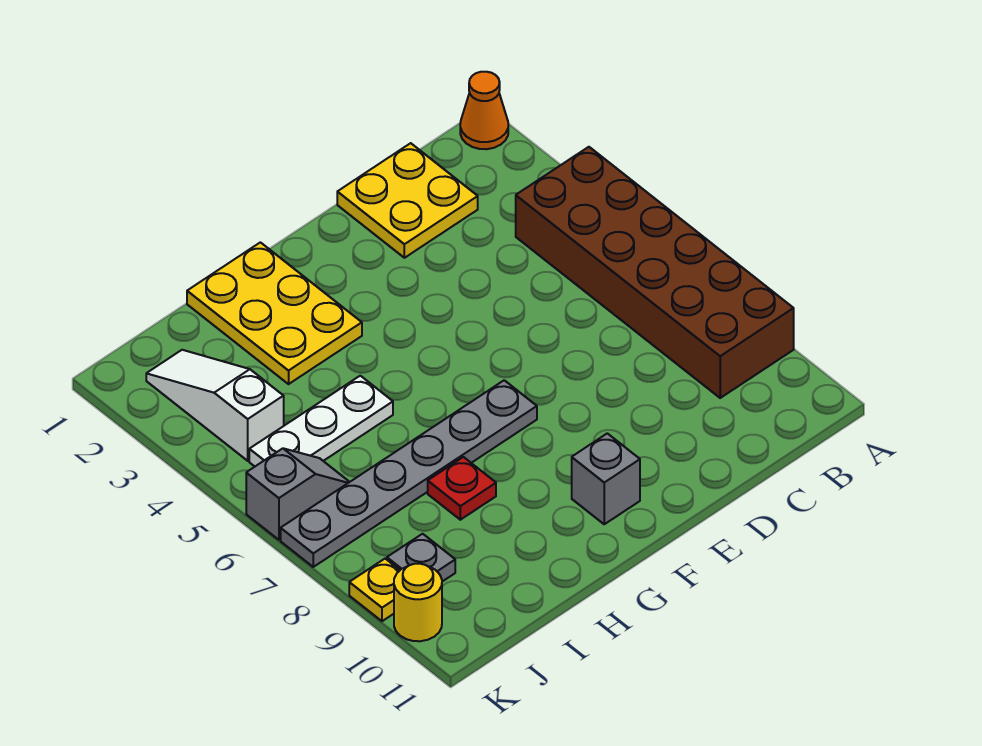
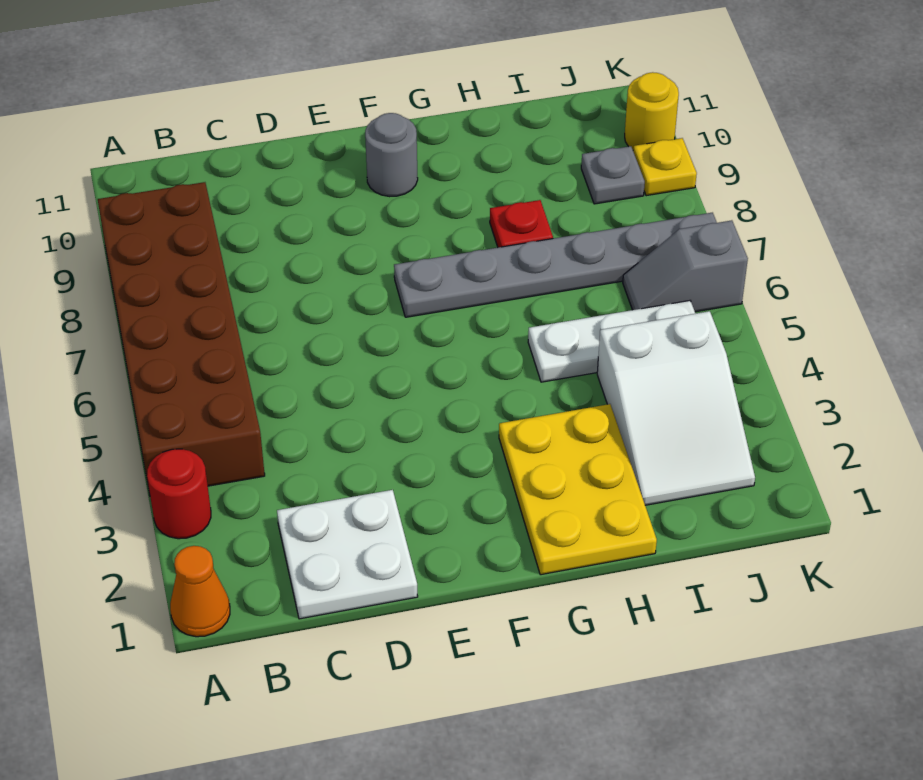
none -> red 1x1 round brick [147,449,211,539]
yellow 2x2 plate [337,143,478,258] -> white 2x2 plate [277,490,418,619]
grey 1x1 brick [572,433,640,524] -> grey 1x1 round brick [365,113,418,197]
white 1x3 slope [146,350,284,461] -> white 2x3 slope [597,311,755,505]

